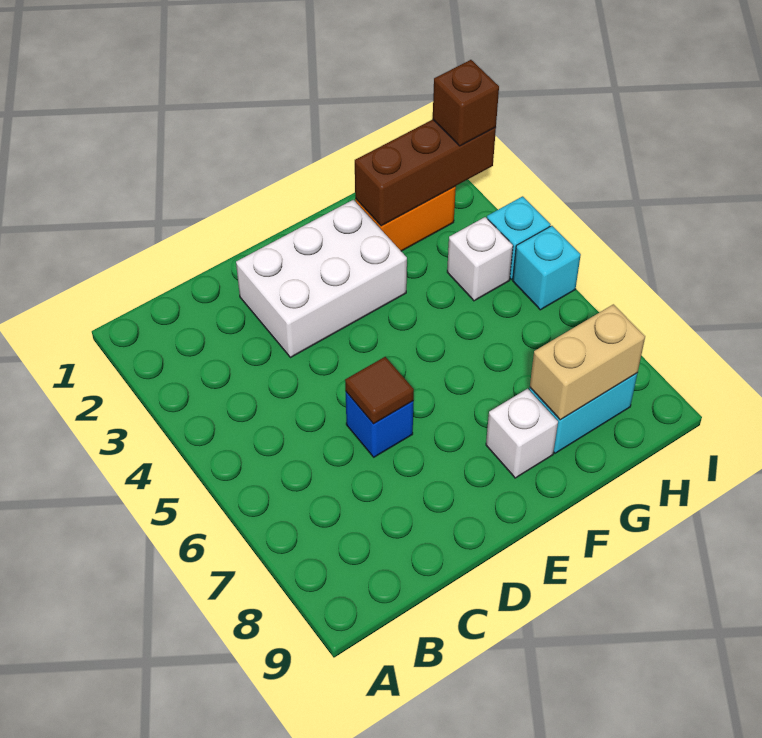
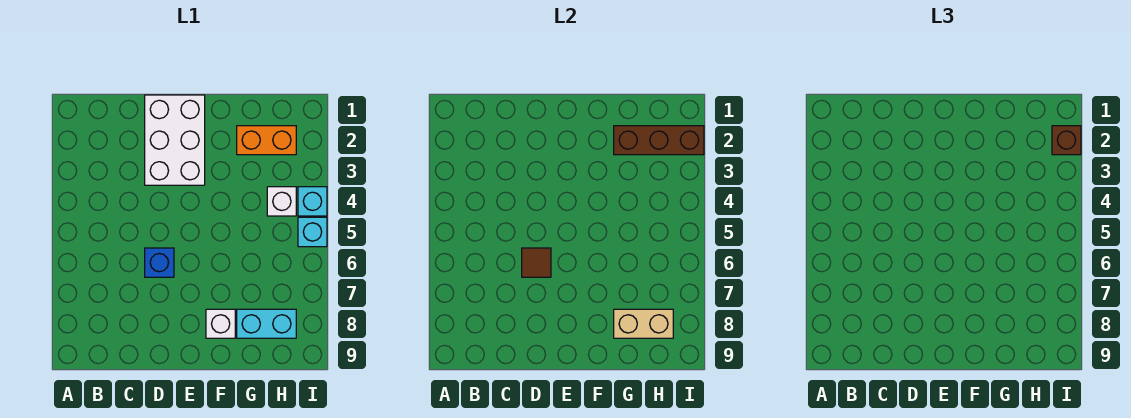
white 2x3 brick [236,200,407,358] -> white 2x3 brick turned to [145,95,205,185]

